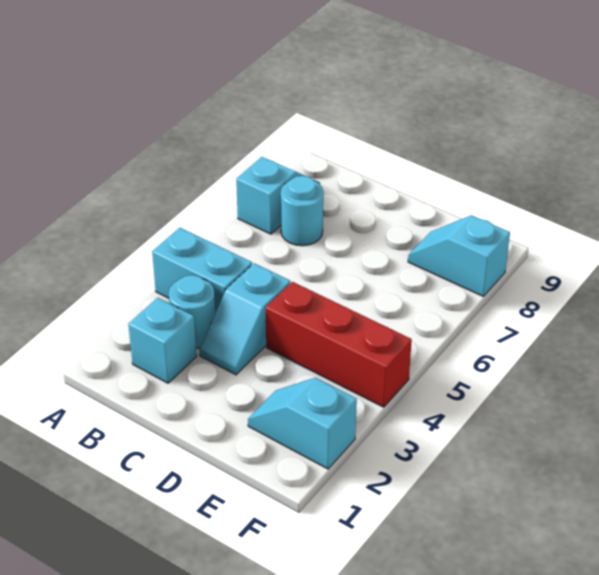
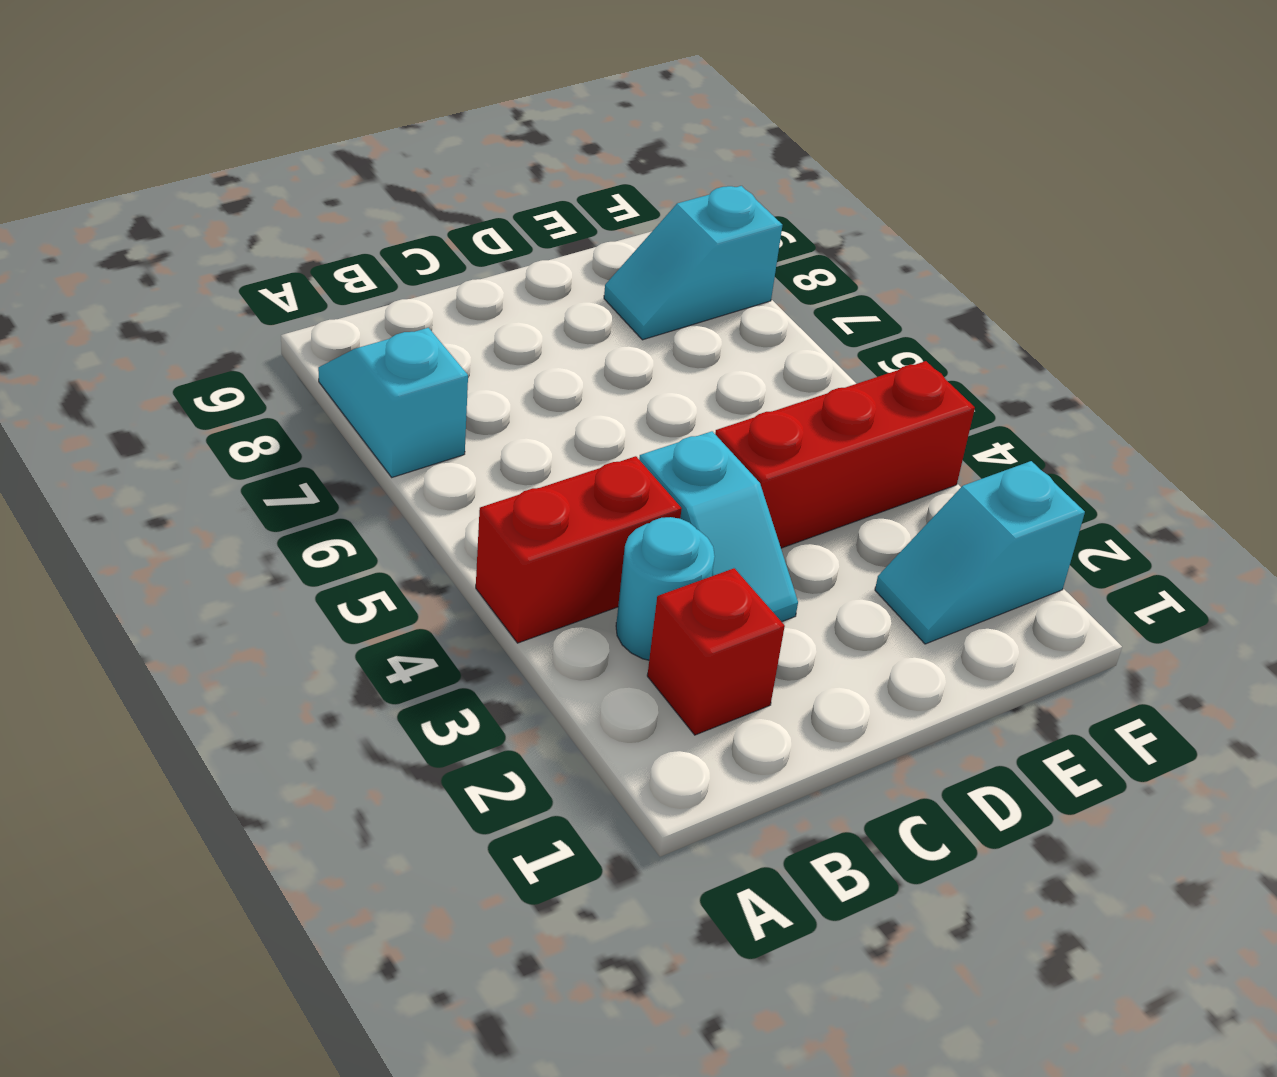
cyan 1x2 brick [152,228,252,312] -> red 1x2 brick [476,456,682,643]
cyan 1x1 brick [128,298,197,383] -> red 1x1 brick [647,568,785,735]
cyan 1x1 round brick [281,176,323,246] -> none

